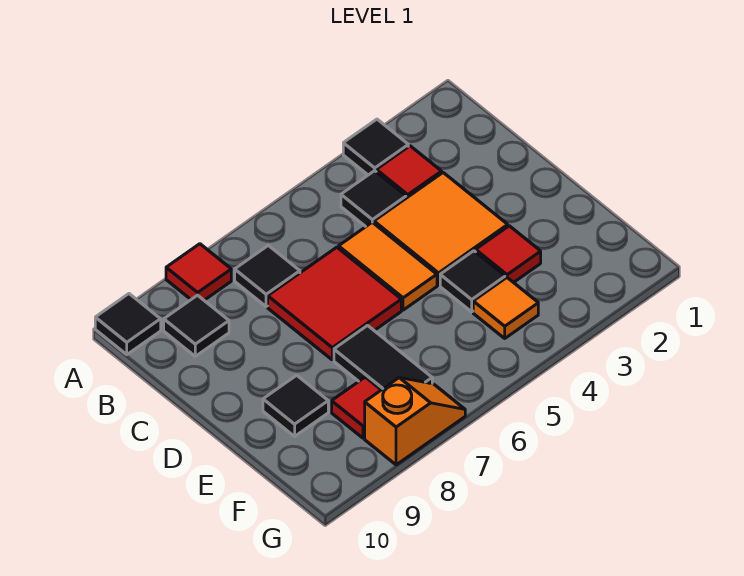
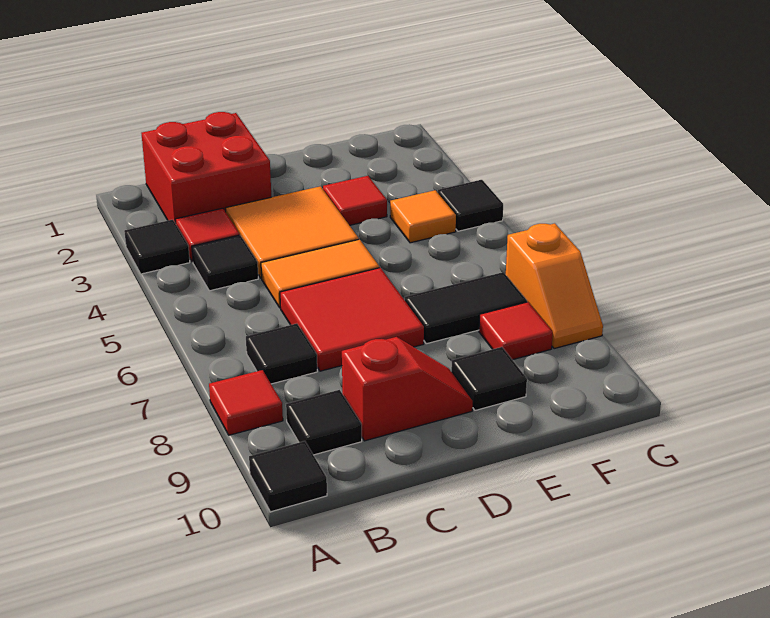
none -> red 2x2 brick [141,112,271,224]
none -> red 1x2 slope [342,337,473,441]
black 1x1 tile [440,251,505,312] -> black 1x1 tile moved to [438,180,503,231]
orange 1x2 slope [365,378,465,465] -> orange 1x2 slope turned to [506,223,603,349]

